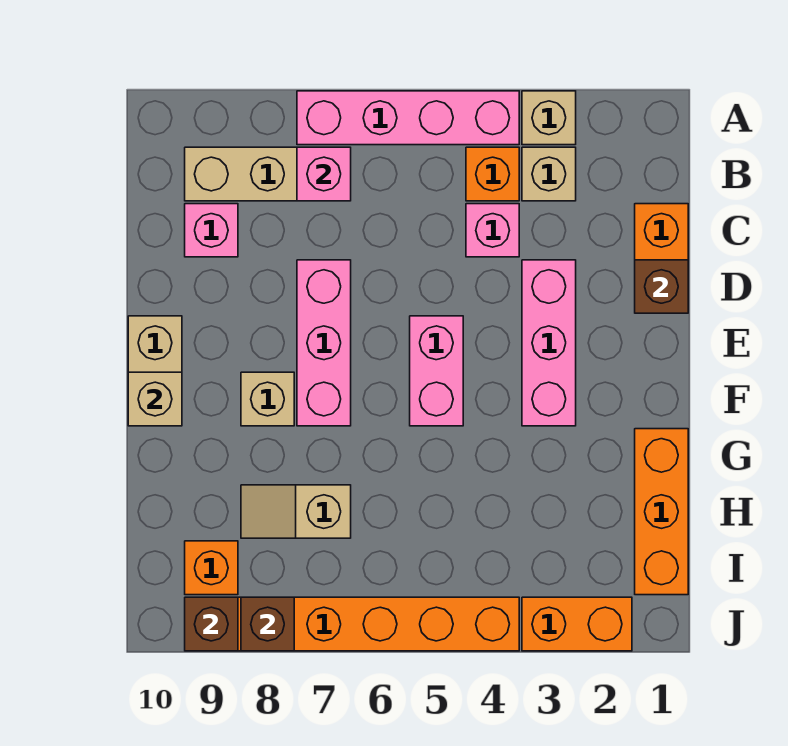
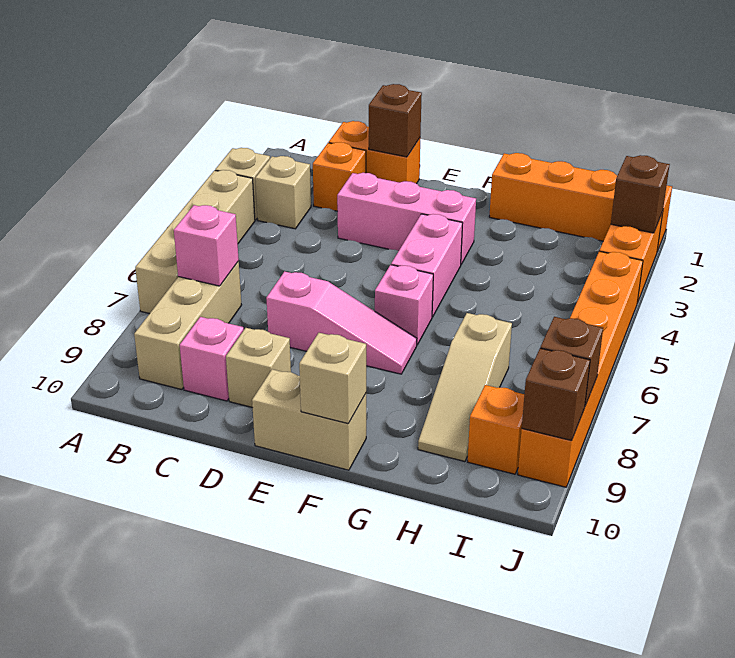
pink 1x4 brick [297,91,519,145] -> tan 1x4 brick [135,170,255,314]
orange 1x1 brick [466,147,519,201] -> orange 1x1 brick moved to [313,142,366,211]
pink 1x1 brick [466,204,519,257] -> pink 1x1 brick moved to [375,265,433,345]
pink 1x3 brick [297,260,351,426] -> pink 1x3 slope [266,271,417,374]
pink 1x2 brick [410,316,463,426] -> pink 1x2 brick turned to [391,214,463,317]
tan 1x1 brick [241,372,294,426] -> tan 1x1 brick moved to [226,328,291,408]
orange 1x3 brick [635,429,688,595] -> orange 1x4 brick [489,153,672,251]
tan 1x2 slope [241,485,351,538] -> tan 1x3 slope [418,313,512,462]
none -> brown 1x1 brick [611,155,670,233]

